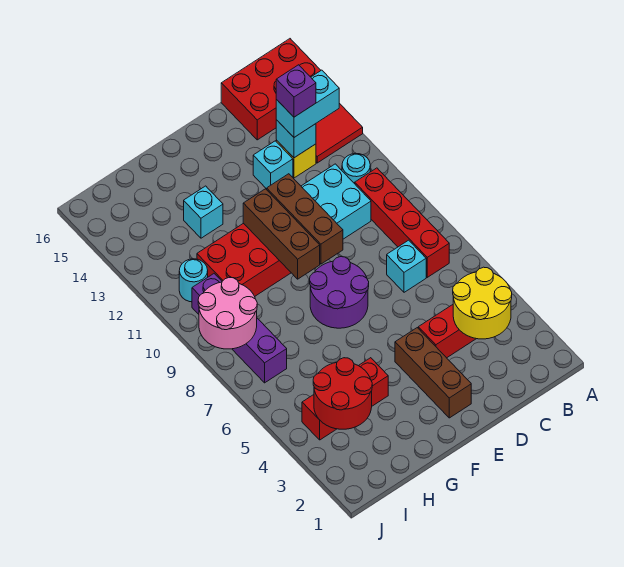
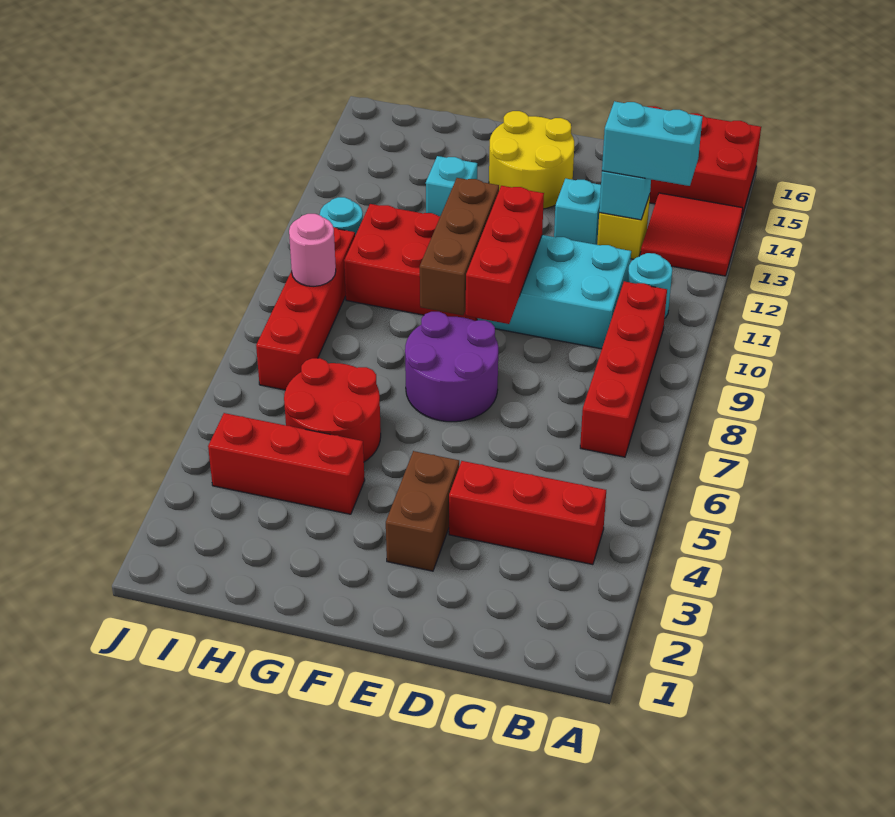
yellow 2x2 round brick [453,267,512,339] -> yellow 2x2 round brick moved to [489,111,574,209]
cyan 1x1 brick [387,240,426,292] -> none
purple 1x1 brick [276,65,316,117] -> none
brown 1x3 brick [395,328,471,418] -> brown 1x2 brick [386,451,459,571]
brown 1x3 brick [267,174,343,264] -> red 1x3 brick [466,186,544,324]
red 2x2 round brick [313,358,372,429] -> red 2x2 round brick moved to [284,358,381,462]
purple 1x4 brick [192,274,287,383] -> red 1x4 brick [256,227,355,390]
pink 2x2 round brick [198,278,257,349] -> pink 1x1 round brick [289,214,336,286]

